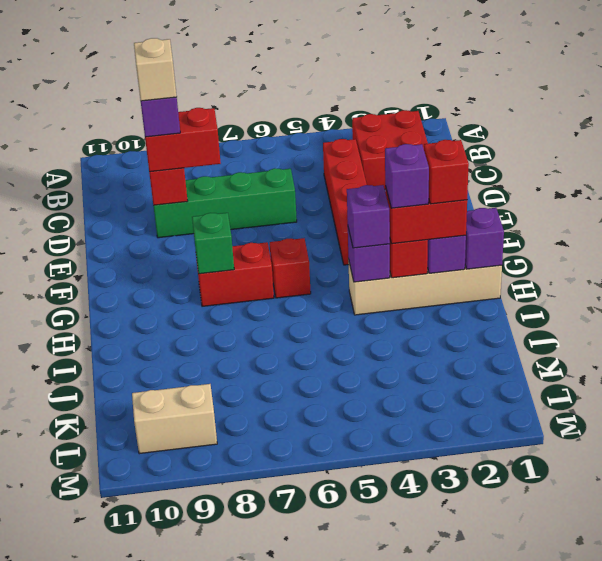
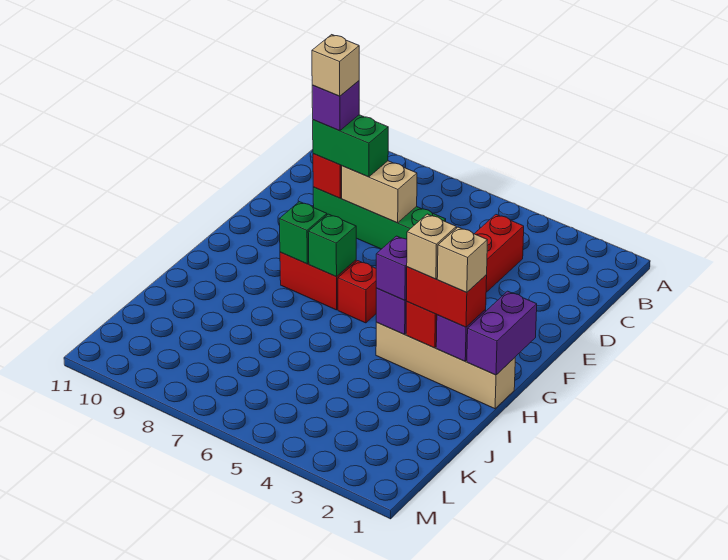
red 2x2 brick [352,110,428,189] -> none
red 1x2 brick [145,108,221,172] -> green 1x2 brick [313,115,388,177]
none -> green 1x1 brick [308,214,356,277]
purple 1x1 brick [465,208,504,269] -> purple 1x2 brick [467,291,537,375]
red 1x1 brick [424,140,469,204] -> tan 1x1 brick [437,227,487,293]
purple 1x1 brick [385,144,429,208] -> tan 1x1 brick [407,214,456,279]
tan 1x2 brick [132,384,217,454] -> tan 1x2 brick moved to [342,161,417,223]

